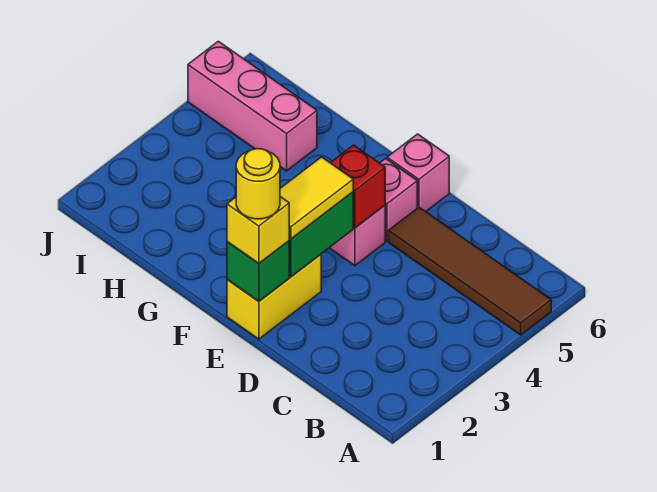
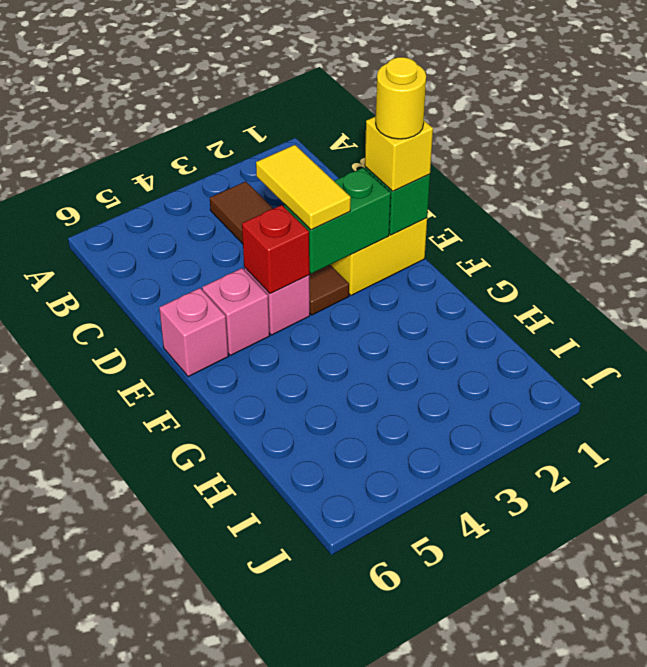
brown 1x4 tile [389,207,551,335] -> brown 1x4 tile moved to [210,181,349,315]
yellow 1x2 tile [280,157,353,239] -> yellow 1x2 tile turned to [256,145,351,230]
pink 1x3 brick [188,41,317,171] -> none

